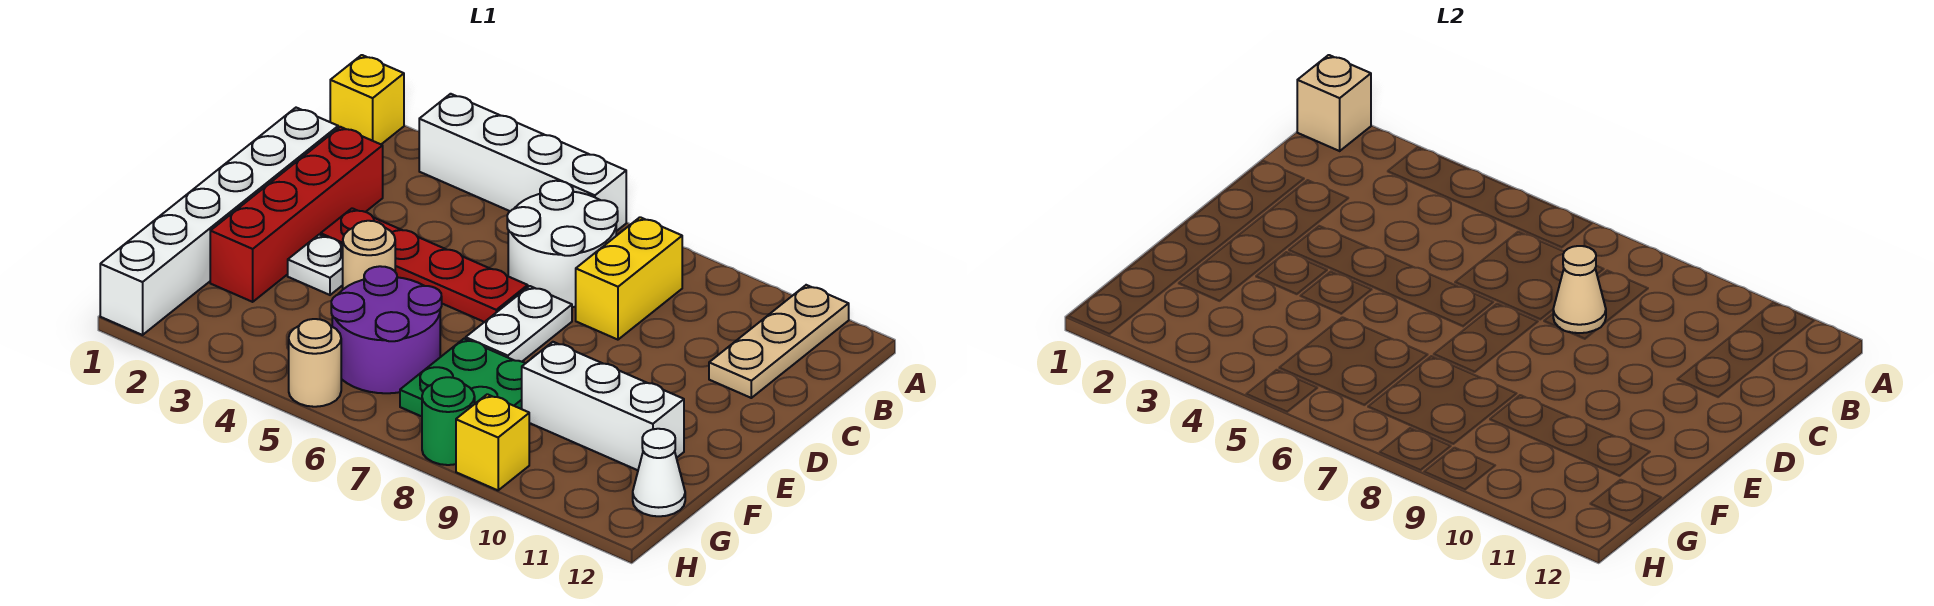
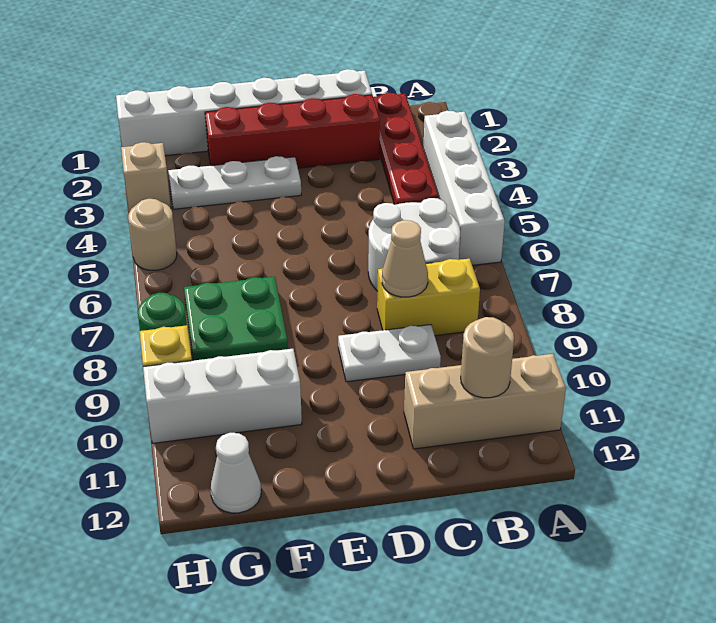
yellow 1x1 brick [330,55,404,144] -> none
tan 1x1 brick [1297,55,1371,151] -> tan 1x1 brick moved to [121,142,171,212]
tan 1x3 plate [709,285,849,398] -> tan 1x3 brick [404,354,566,449]
red 1x4 plate [321,208,528,322] -> red 1x4 plate moved to [373,93,439,205]
white 1x2 plate [466,286,572,362] -> white 1x2 plate moved to [338,325,441,382]
white 1x1 plate [288,235,343,295] -> white 1x3 plate [168,156,301,209]
tan 1x1 round brick [343,221,395,289] -> tan 1x1 round brick moved to [461,317,514,398]
purple 2x2 round brick [331,266,442,393] -> none
white 1x3 brick [522,342,684,470] -> white 1x3 brick turned to [143,349,302,443]

